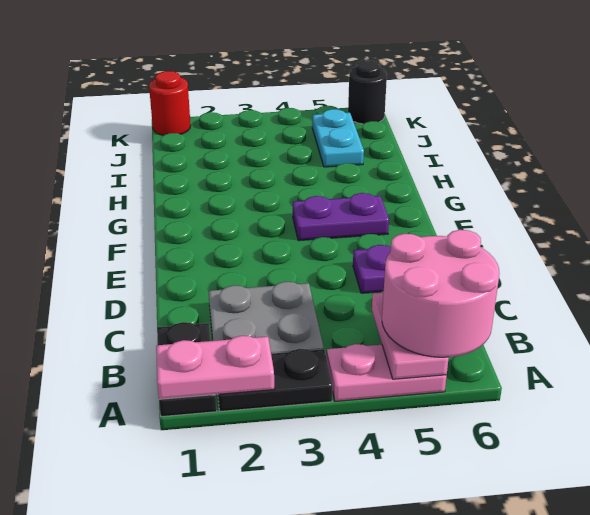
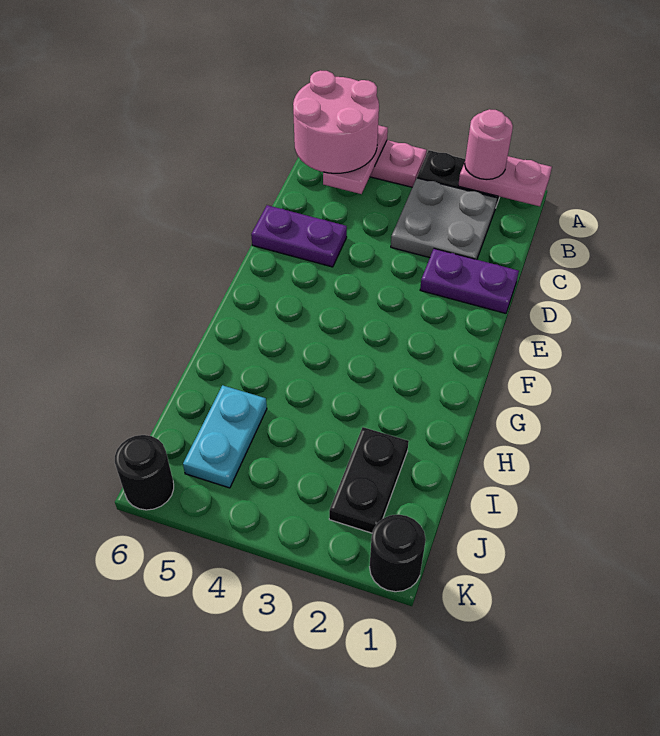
black 1x2 plate [157,322,217,417] -> black 1x2 plate moved to [329,427,409,533]
none -> pink 1x1 round brick [465,109,513,179]
purple 1x2 plate [293,193,389,241] -> purple 1x2 plate moved to [420,249,519,313]
red 1x1 round brick [149,71,191,135] -> black 1x1 round brick [370,514,426,592]

